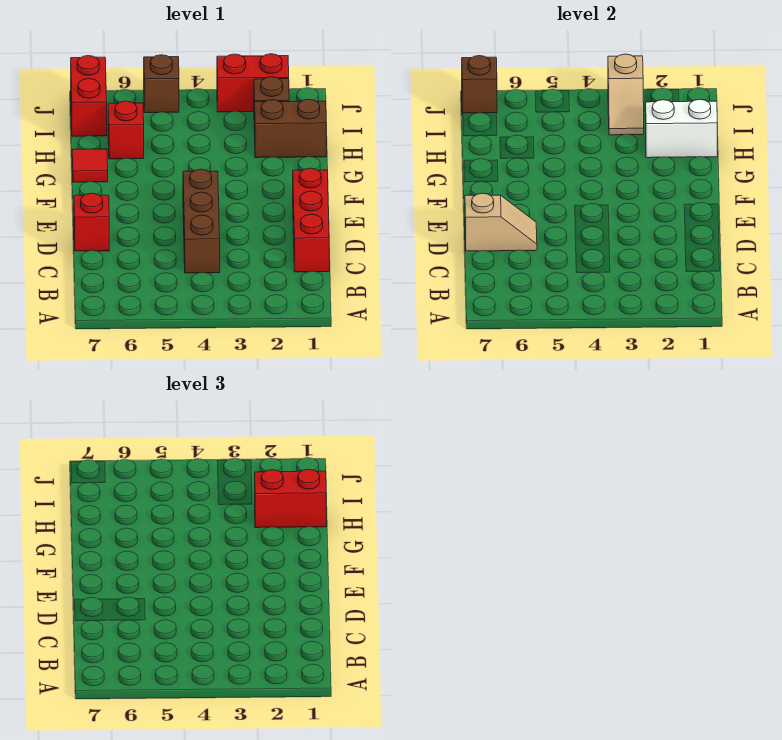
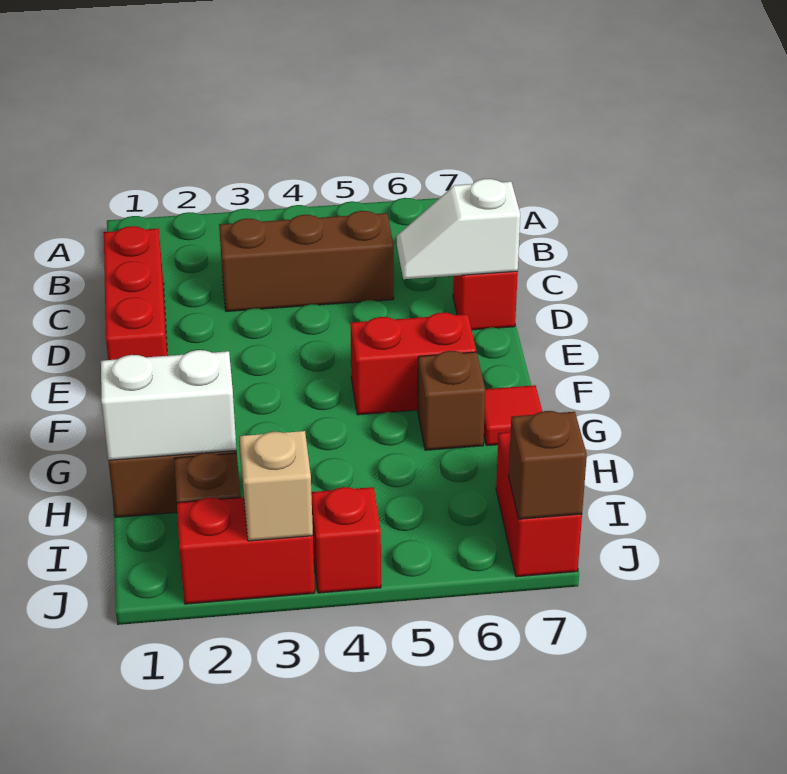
brown 1x3 brick [183,169,220,273] -> brown 1x3 brick turned to [219,211,394,312]
tan 1x2 slope [465,193,537,251] -> white 1x2 slope [397,179,520,279]
red 1x2 brick [255,469,326,528] -> red 1x2 brick moved to [350,313,476,415]
red 1x1 brick [108,101,144,159] -> red 1x1 brick moved to [311,487,381,593]
brown 1x1 brick [144,55,179,113] -> brown 1x1 brick moved to [418,351,485,450]

